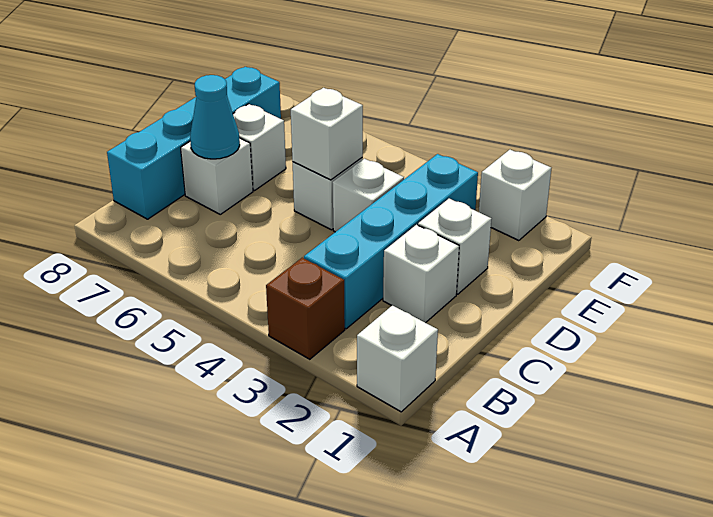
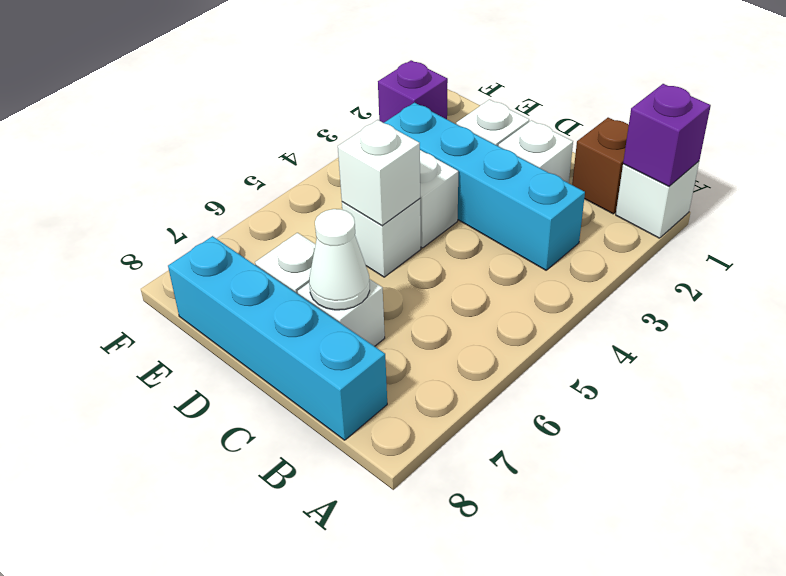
none -> purple 1x1 brick [623,84,711,186]
brown 1x1 brick [266,258,345,359] -> brown 1x1 brick moved to [572,118,629,214]
cyan 1x1 cone [190,75,240,159] -> white 1x1 cone [309,209,370,310]
white 1x1 brick [479,150,551,241] -> purple 1x1 brick [378,60,448,123]

